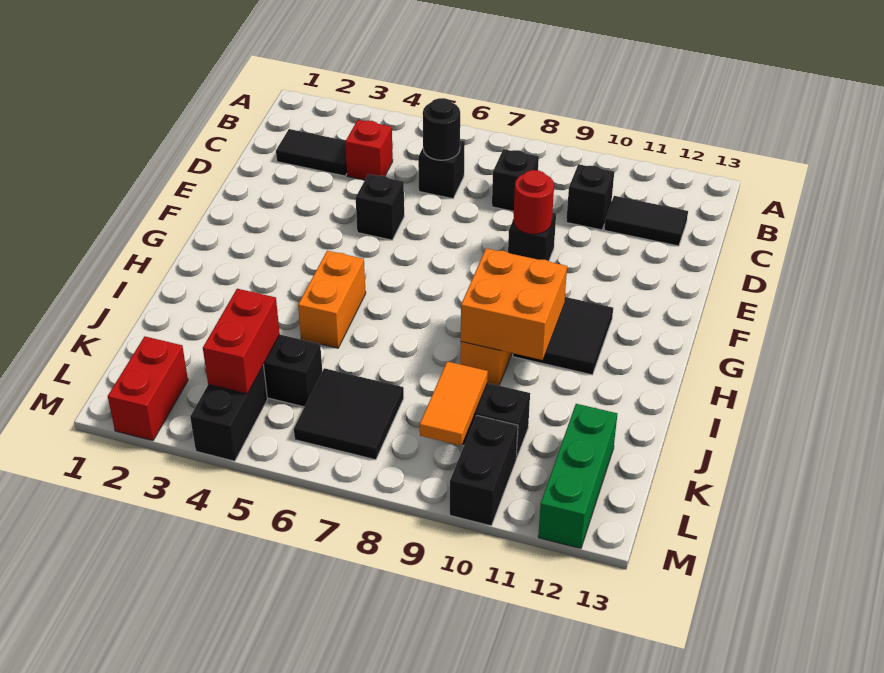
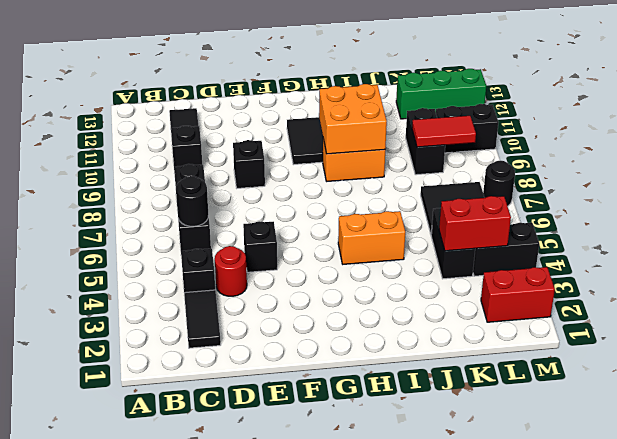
red 1x1 brick [345,120,393,180] -> black 1x1 brick [181,249,215,293]
red 1x1 round brick [513,170,554,234] -> red 1x1 round brick moved to [215,246,247,296]
orange 1x2 tile [420,361,488,446] -> red 1x2 tile [412,116,476,147]
none -> black 1x1 round brick [483,161,515,206]

